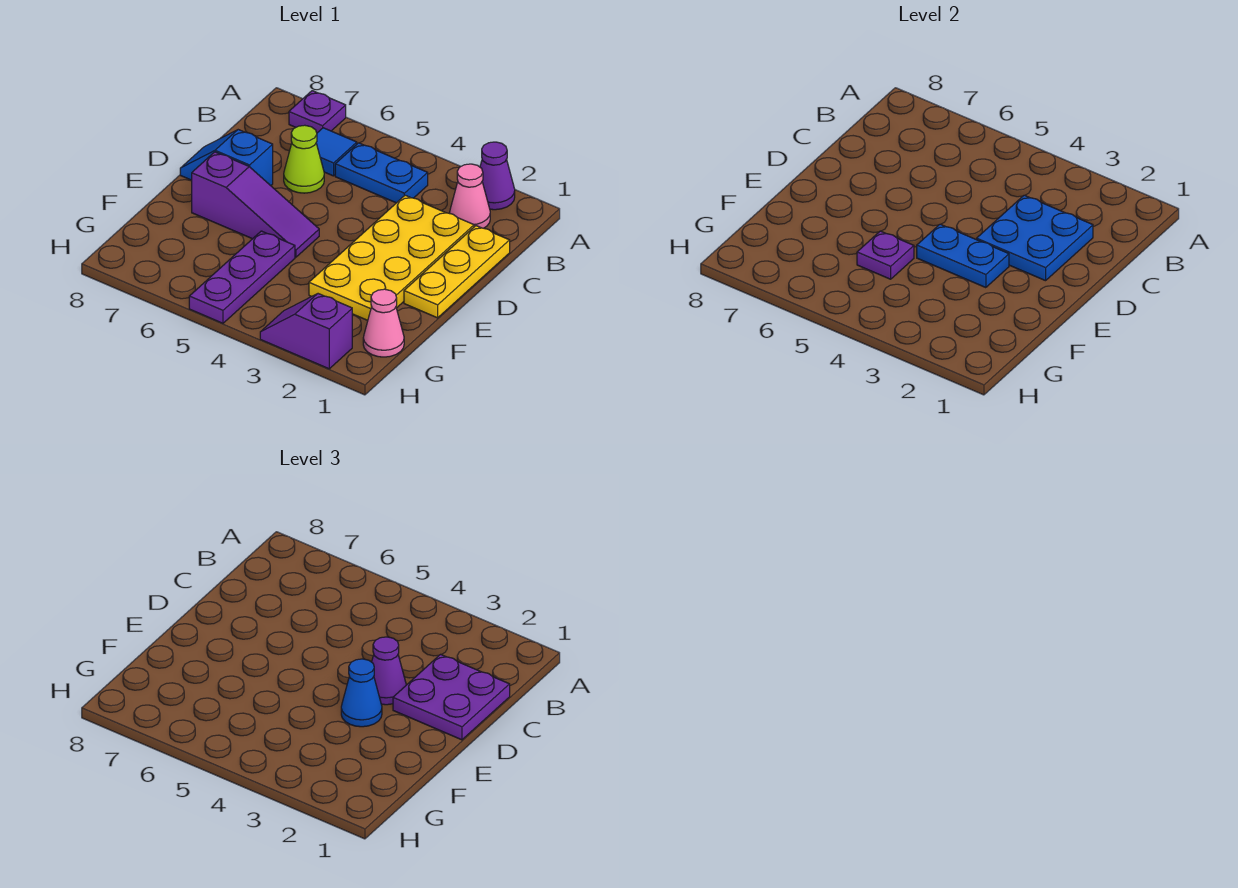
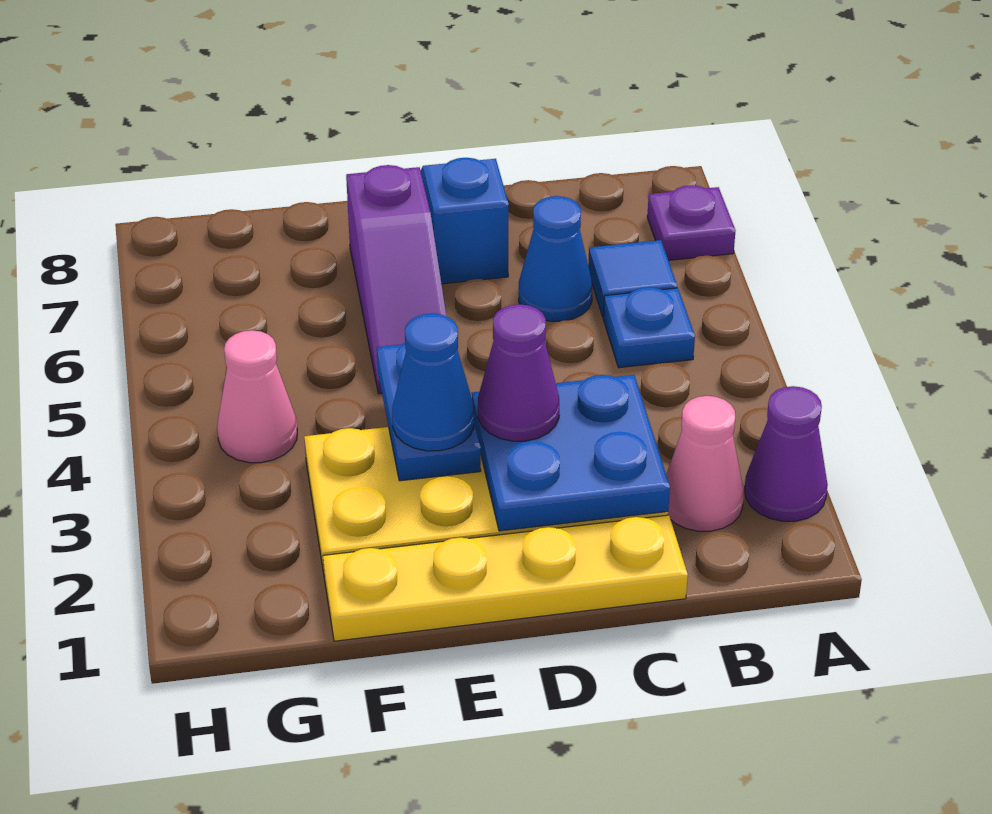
blue 1x2 plate [335,143,428,203] -> blue 1x1 plate [603,287,695,368]
yellow 1x3 plate [404,226,510,318] -> yellow 1x4 plate [323,515,688,641]
purple 2x2 plate [393,655,510,740] -> none
lime 1x1 cone [284,125,324,193] -> blue 1x1 cone [519,196,592,321]
purple 1x3 plate [189,231,295,323] -> none
purple 1x1 plate [857,231,914,279] -> none
pink 1x1 cone [363,289,404,357] -> pink 1x1 cone moved to [217,330,297,463]
purple 1x2 slope [260,294,352,369] -> none

